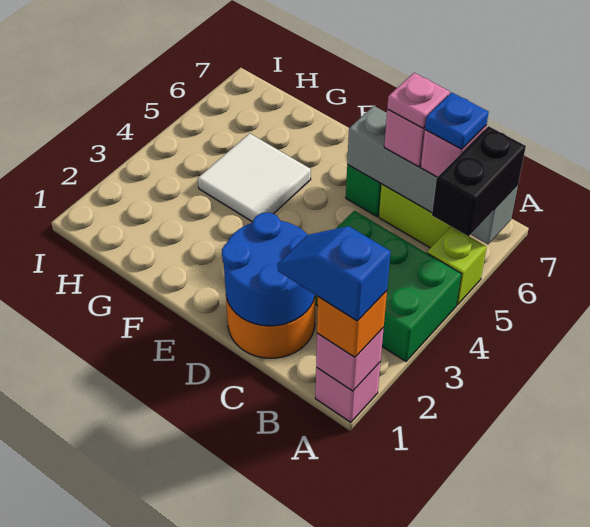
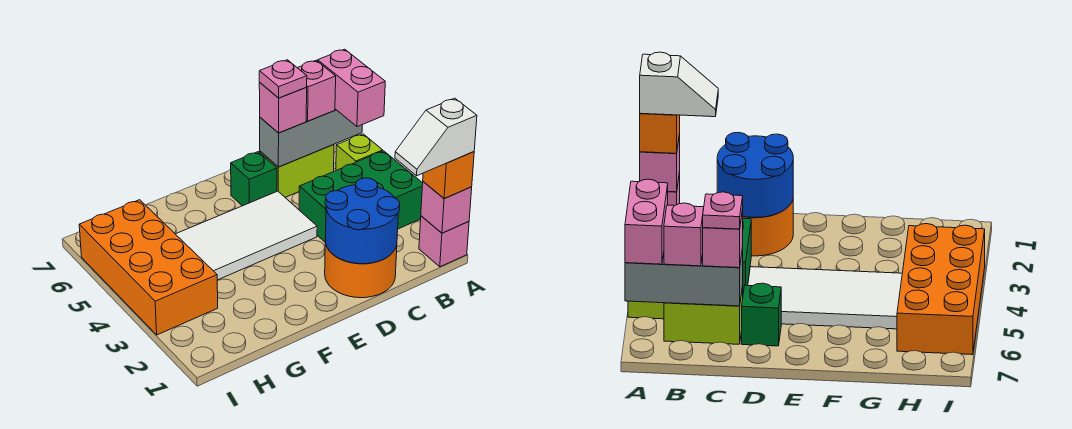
blue 1x2 slope [277,226,391,321] -> white 1x2 slope [395,98,477,176]
black 1x2 brick [432,126,526,236] -> pink 1x2 brick [318,49,385,127]
grey 1x4 brick [347,106,518,245] -> grey 1x3 brick [260,109,362,167]
blue 1x1 plate [425,93,489,149] -> none
white 2x2 tile [198,133,311,222] -> white 2x4 tile [176,191,317,280]
none -> orange 2x4 brick [79,200,218,335]

